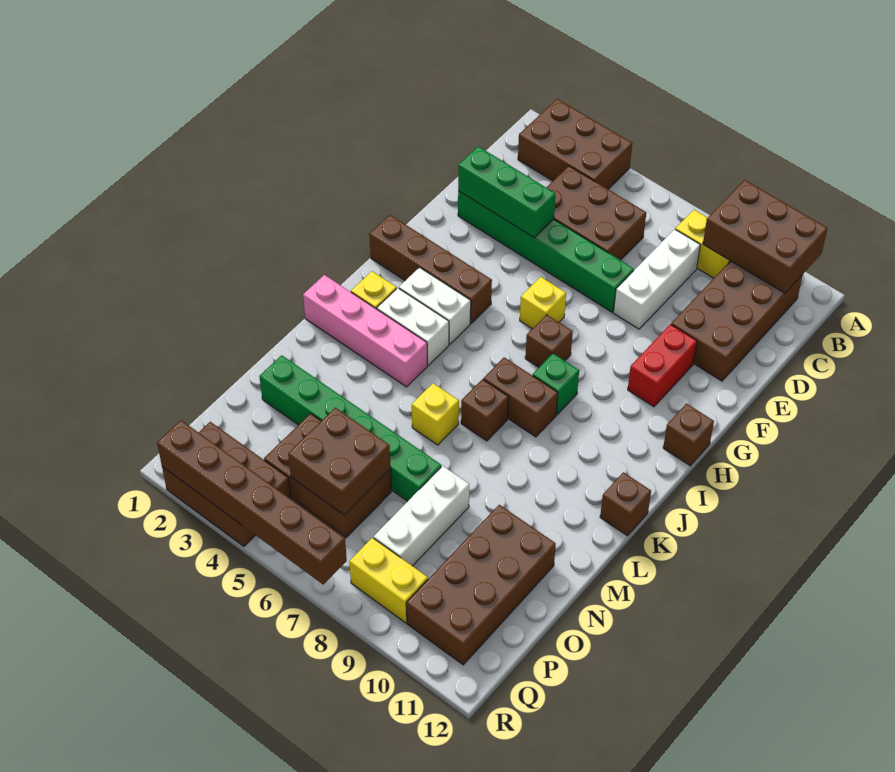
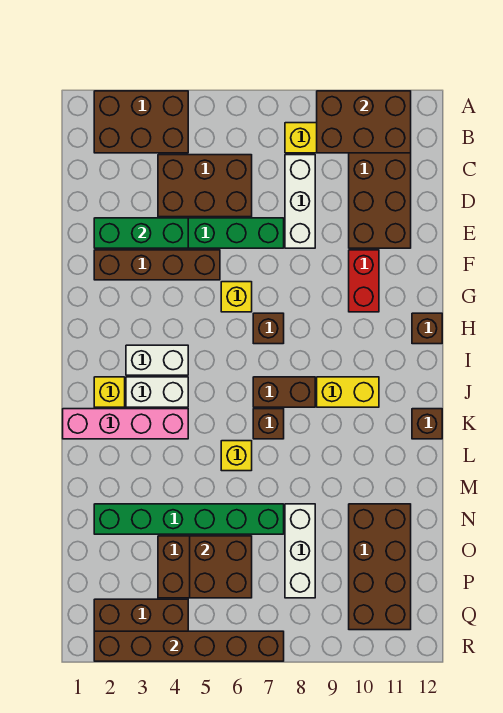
brown 1x4 brick [369,215,492,323] -> brown 1x4 brick moved to [94,250,220,280]
green 1x1 brick [533,354,579,415] -> none
yellow 1x2 brick [349,538,428,623] -> yellow 1x2 brick moved to [317,377,379,407]

